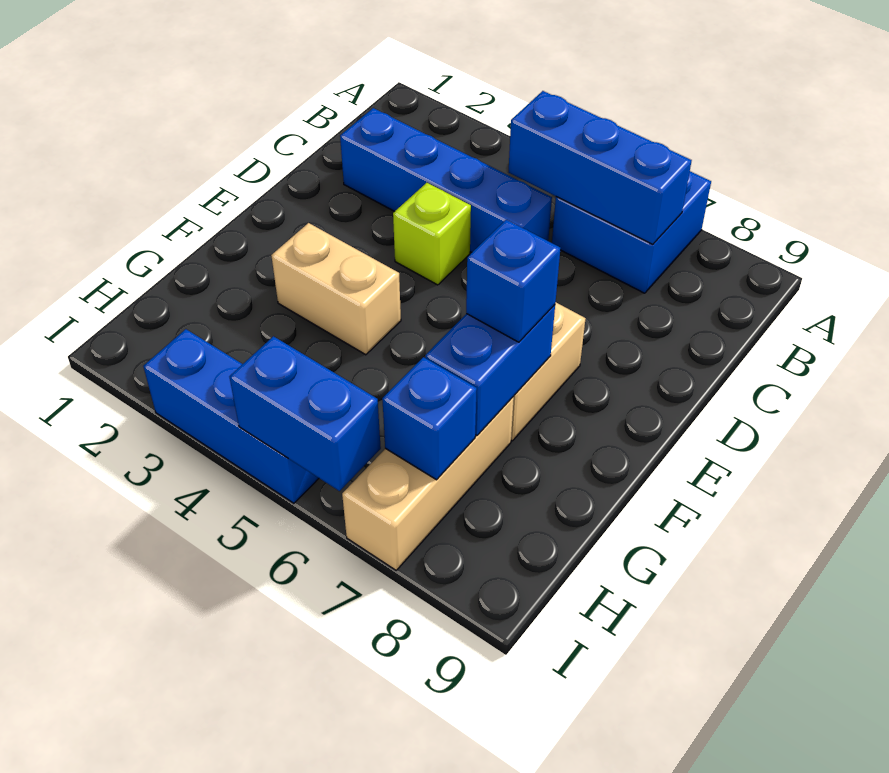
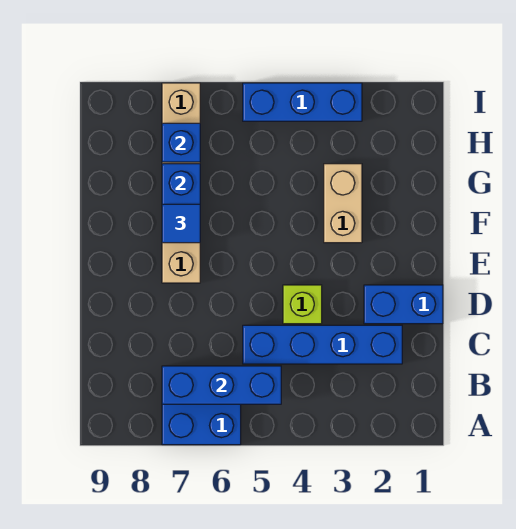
tan 1x2 brick [271,223,401,355] -> tan 1x2 brick turned to [324,164,362,243]
blue 1x1 brick [466,220,560,342] -> blue 1x1 tile [162,204,200,243]
blue 1x2 brick [230,336,381,491] -> blue 1x2 brick moved to [364,285,443,324]

